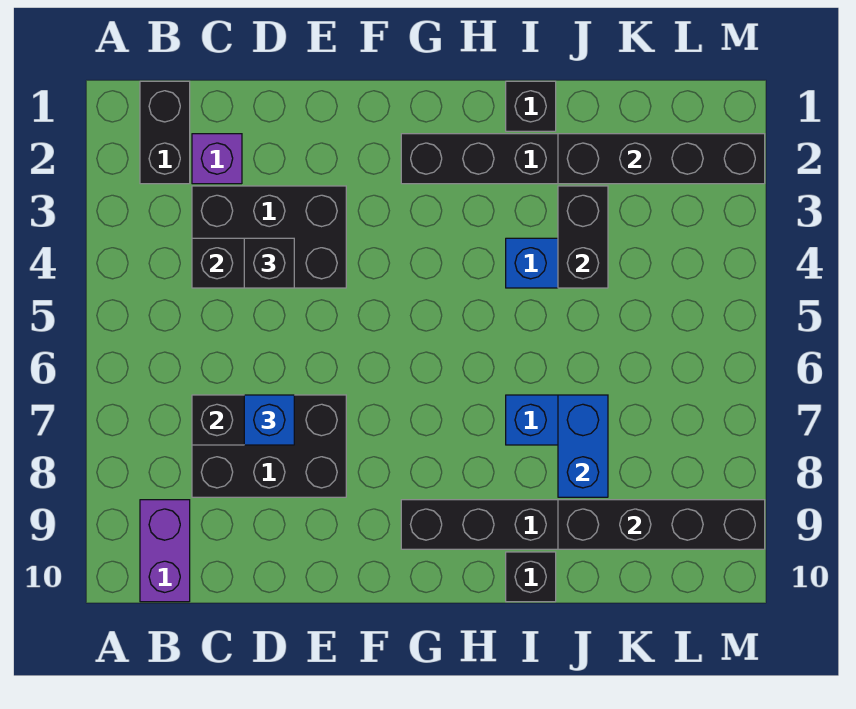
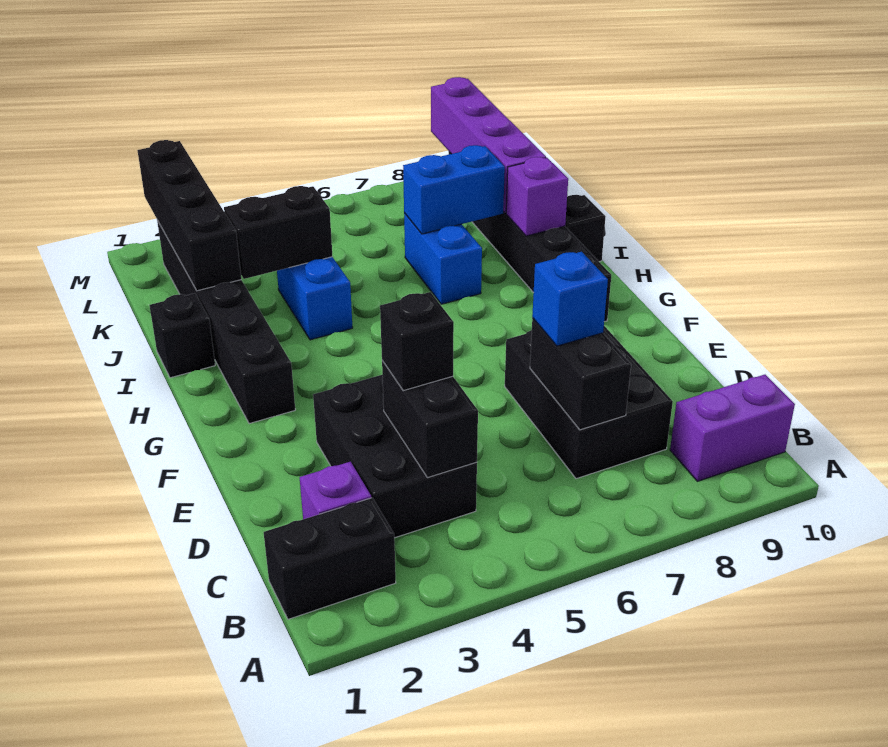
none -> purple 1x1 brick [506,157,568,236]
black 1x4 brick [558,500,765,549] -> purple 1x4 brick [431,77,546,213]

